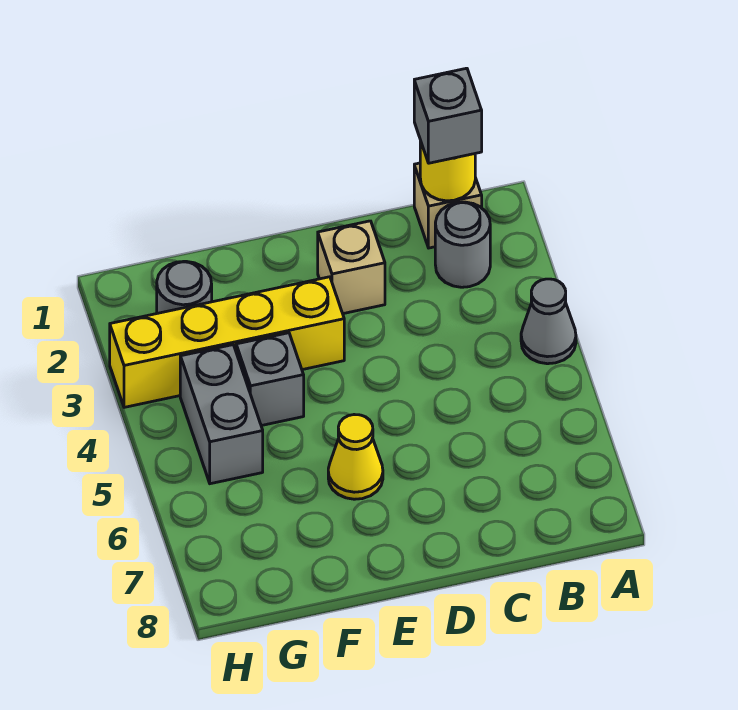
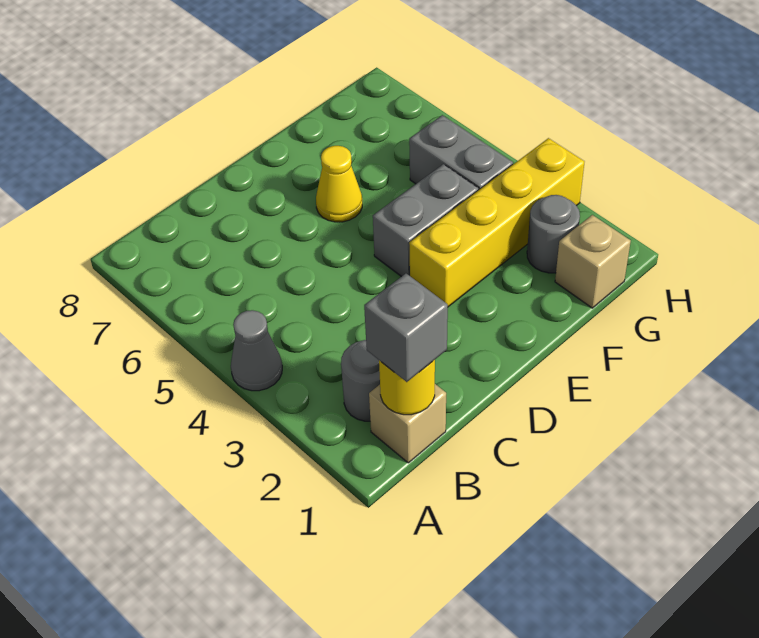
tan 1x1 brick [318,221,385,314] -> tan 1x1 brick moved to [555,215,631,308]
grey 1x1 brick [236,333,304,426] -> grey 1x2 brick [373,164,478,277]

